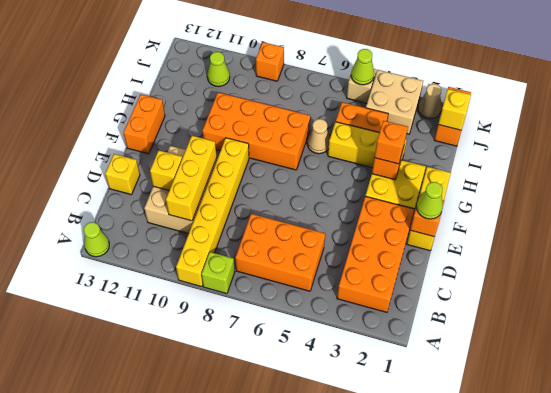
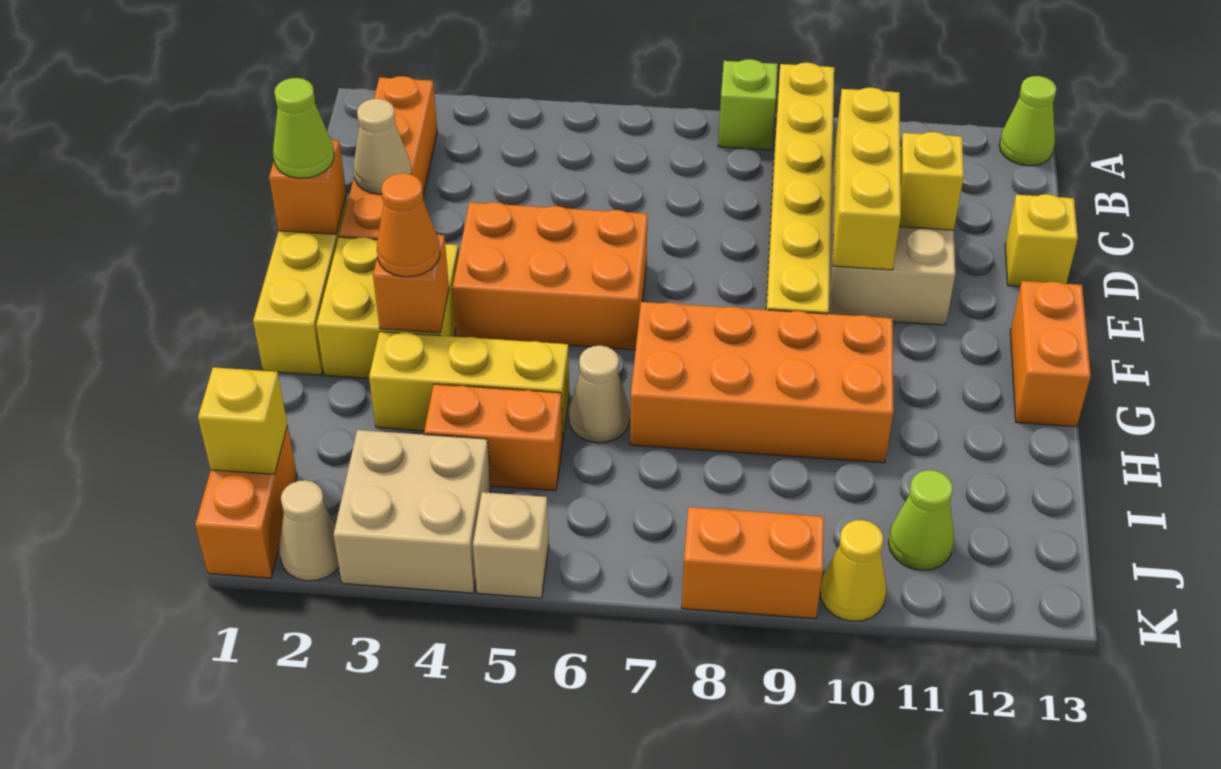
orange 2x4 brick [337,196,414,312] -> orange 1x4 brick [339,76,437,240]
orange 2x3 brick [235,214,325,291] -> orange 2x3 brick moved to [453,202,648,350]
none -> tan 1x1 cone [354,99,411,194]
orange 1x1 brick [374,121,408,164] -> orange 1x1 cone [377,173,440,277]
lime 1x1 cone [351,49,374,85] -> none
orange 1x1 brick [256,42,284,81] -> orange 1x2 brick [682,507,824,619]
none -> yellow 1x1 cone [820,520,887,621]

